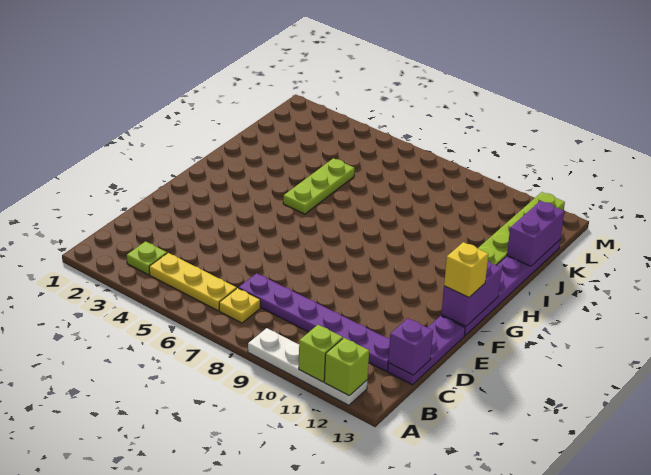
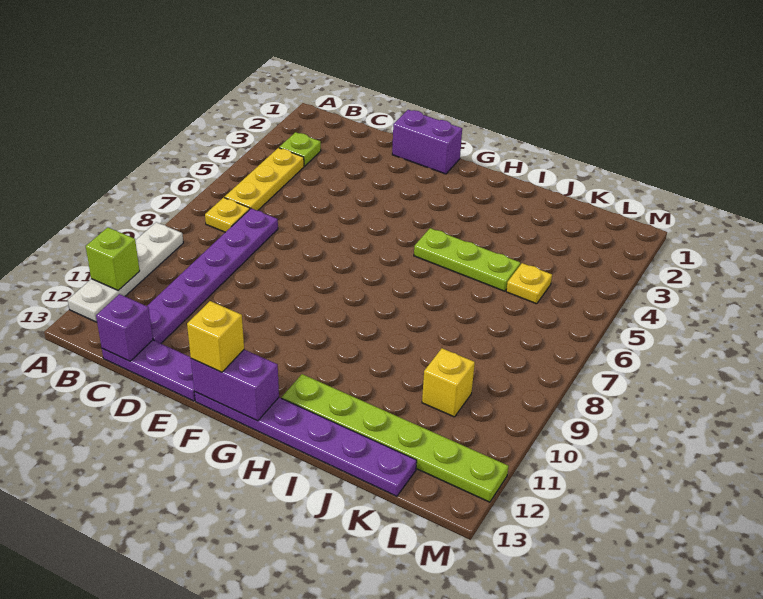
lime 1x1 brick [324,338,369,396] -> none
purple 1x2 brick [507,201,564,266] -> purple 1x2 brick moved to [392,110,462,174]
none -> yellow 1x1 plate [506,263,552,304]
none -> yellow 1x1 brick [422,348,475,417]

